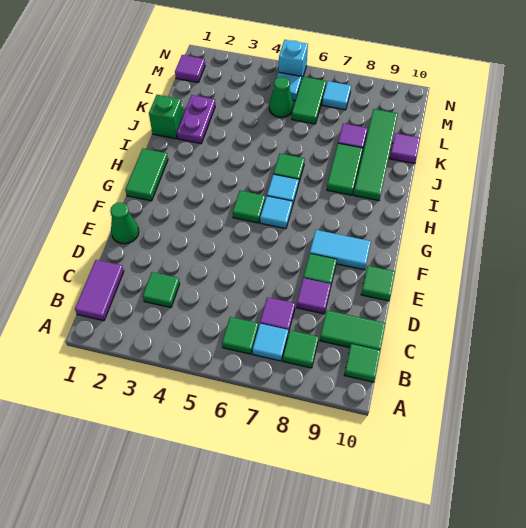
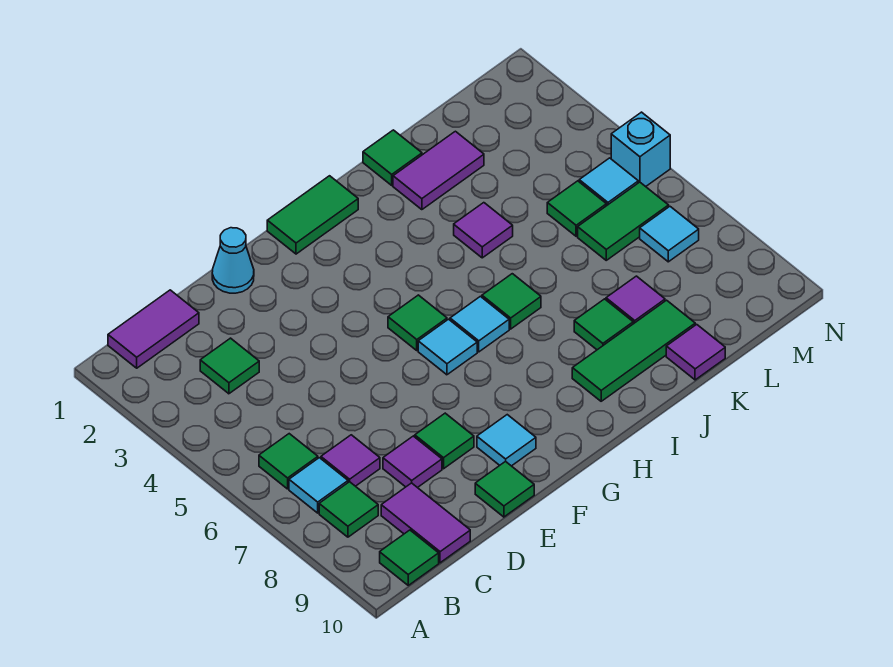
green 1x2 tile [320,310,386,350] -> purple 1x2 tile [381,483,470,563]
green 1x1 cone [110,203,139,244] -> cyan 1x1 cone [212,228,254,293]
cyan 1x2 tile [310,230,371,270] -> cyan 1x1 tile [477,415,536,466]
green 1x2 tile [327,143,363,195] -> green 1x1 tile [574,299,633,350]
green 1x4 tile [354,109,398,201] -> green 1x3 tile [572,300,695,401]
green 1x1 brick [149,95,183,139] -> green 1x1 tile [363,130,422,185]
purple 1x2 plate [177,95,215,144] -> purple 1x2 tile [393,131,484,210]
green 1x1 cone [269,77,293,117] -> green 1x1 tile [547,181,607,236]
purple 1x1 tile [175,55,205,82] -> purple 1x1 tile moved to [454,203,513,258]

